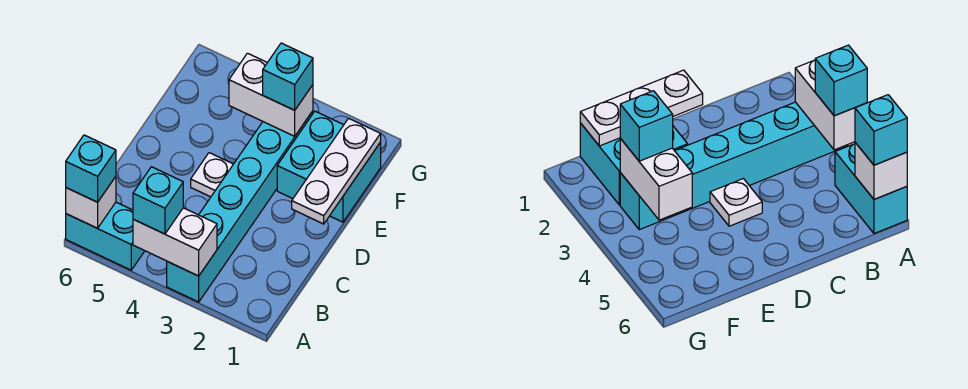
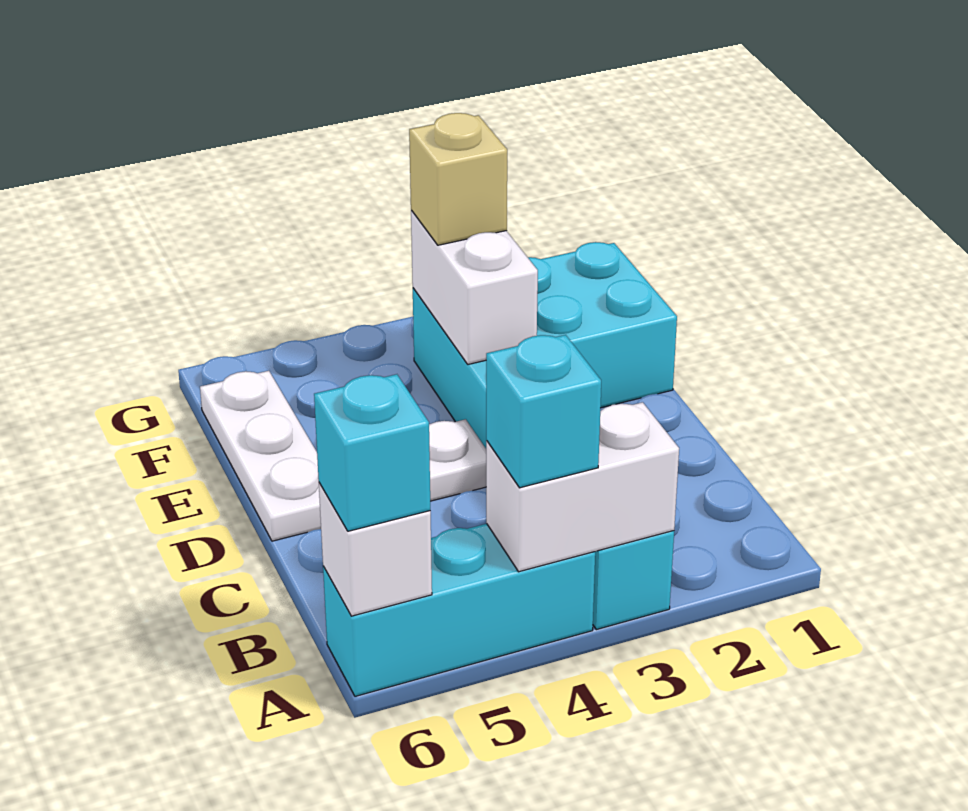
cyan 1x2 brick [66,202,144,270] -> cyan 1x3 brick [323,524,595,696]
white 1x3 plate [292,118,381,224] -> white 1x3 plate moved to [200,371,321,541]
white 1x2 brick [229,53,313,136] -> white 1x2 brick turned to [411,210,538,364]
cyan 1x1 brick [263,43,313,110] -> tan 1x1 brick [409,113,507,245]

